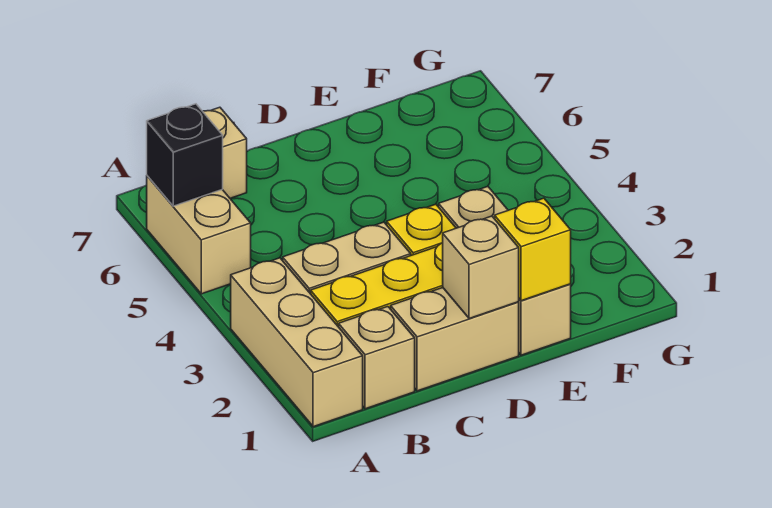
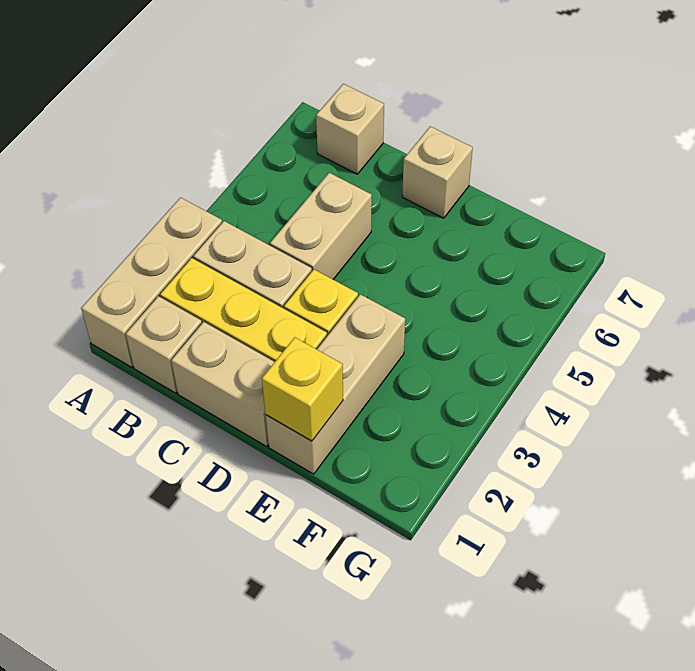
tan 1x2 brick [147,176,251,294] -> tan 1x2 brick moved to [270,173,372,279]
black 1x1 brick [147,104,223,206] -> none
tan 1x1 brick [443,216,519,319] -> tan 1x1 brick moved to [402,127,473,218]

